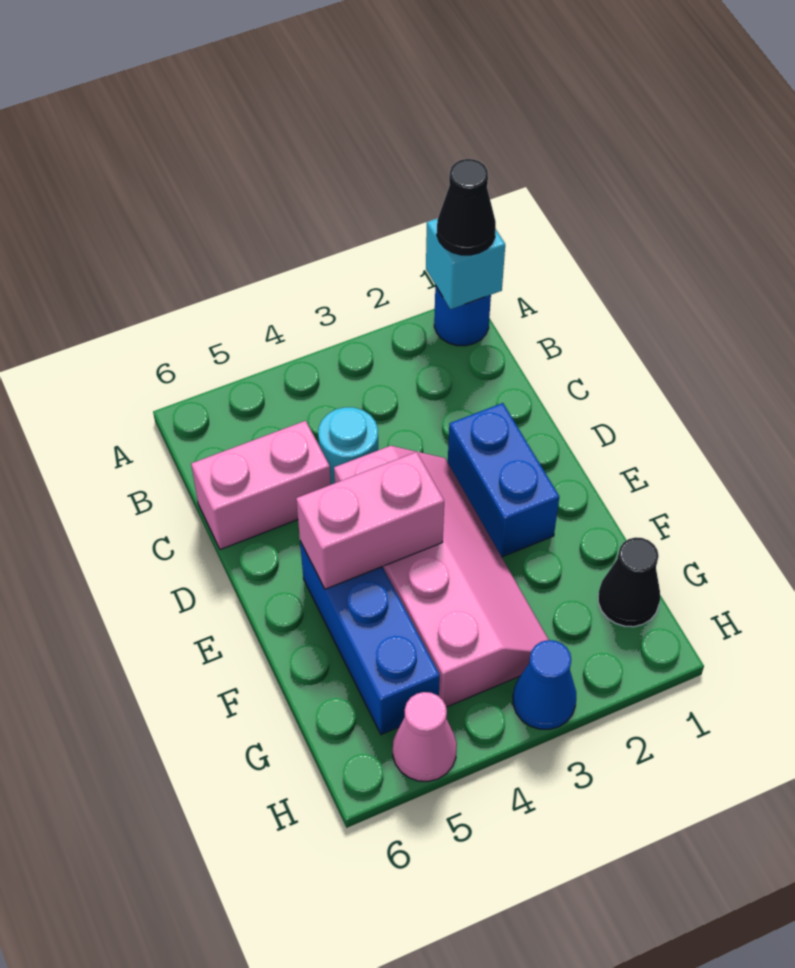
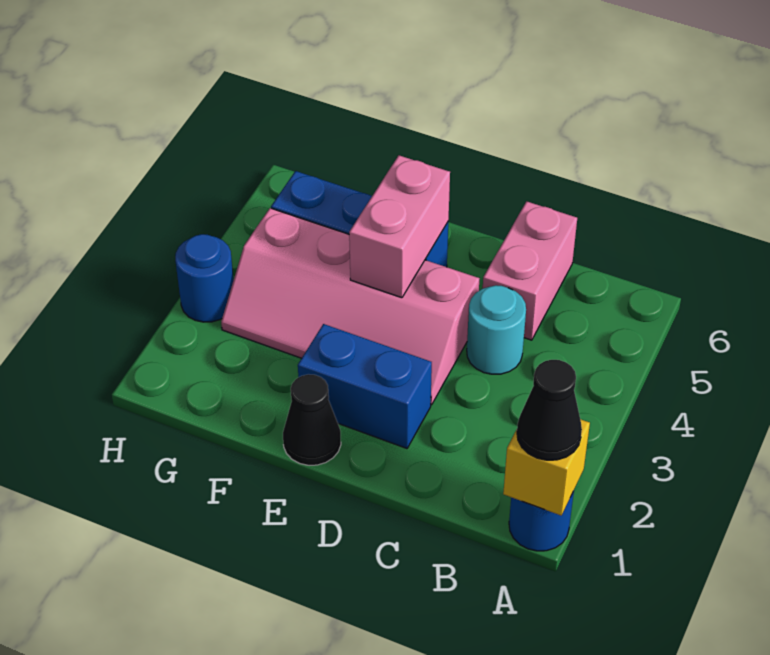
cyan 1x1 brick [426,218,505,309] -> yellow 1x1 brick [503,419,590,515]
black 1x1 cone [598,537,660,627] -> black 1x1 cone moved to [283,374,341,465]
blue 1x1 cone [513,640,576,729] -> blue 1x1 round brick [175,234,234,322]
pink 1x1 cone [393,692,457,781] -> none

